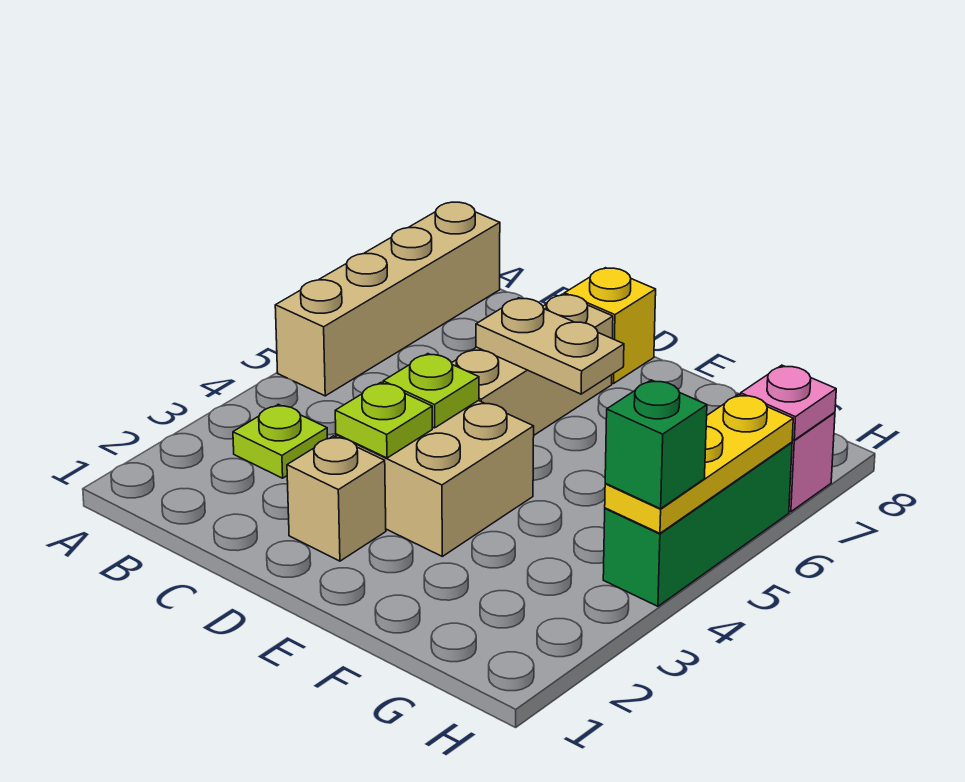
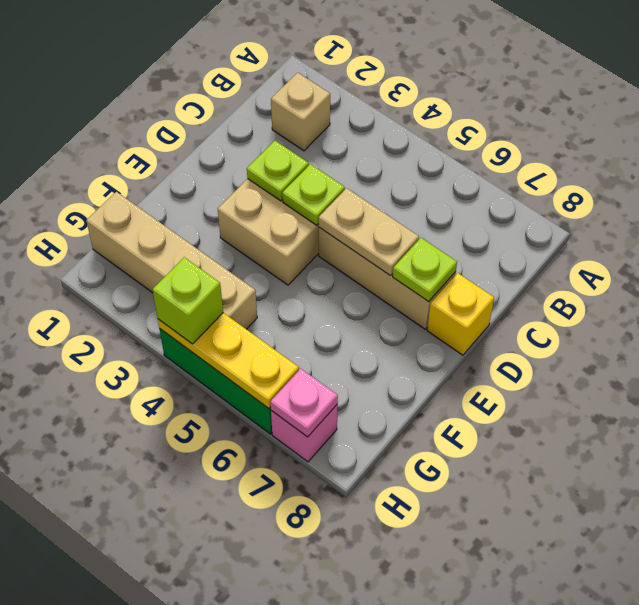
tan 1x4 brick [275,202,500,396] -> tan 1x4 brick moved to [86,192,257,329]
lime 1x1 plate [233,404,327,478] -> lime 1x1 plate moved to [393,238,457,302]
tan 1x1 brick [287,436,386,561] -> tan 1x1 brick moved to [271,73,330,151]
tan 1x2 plate [476,298,624,394] -> tan 1x2 plate turned to [319,188,419,276]
green 1x1 brick [605,380,707,509] -> lime 1x1 brick [152,257,223,344]

